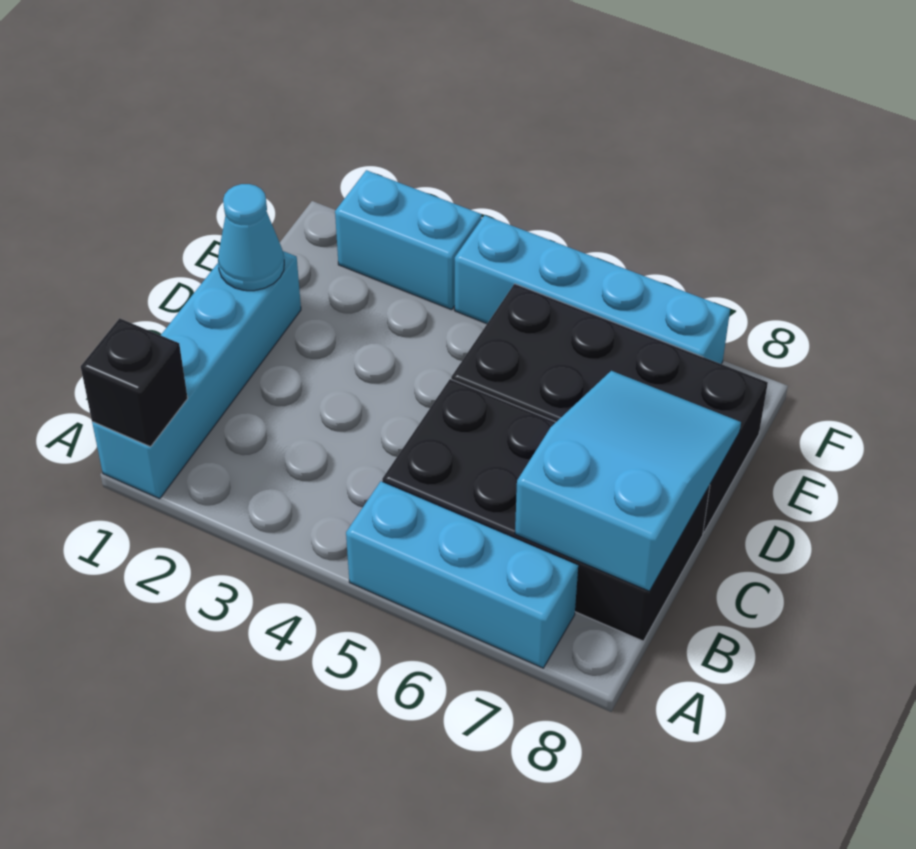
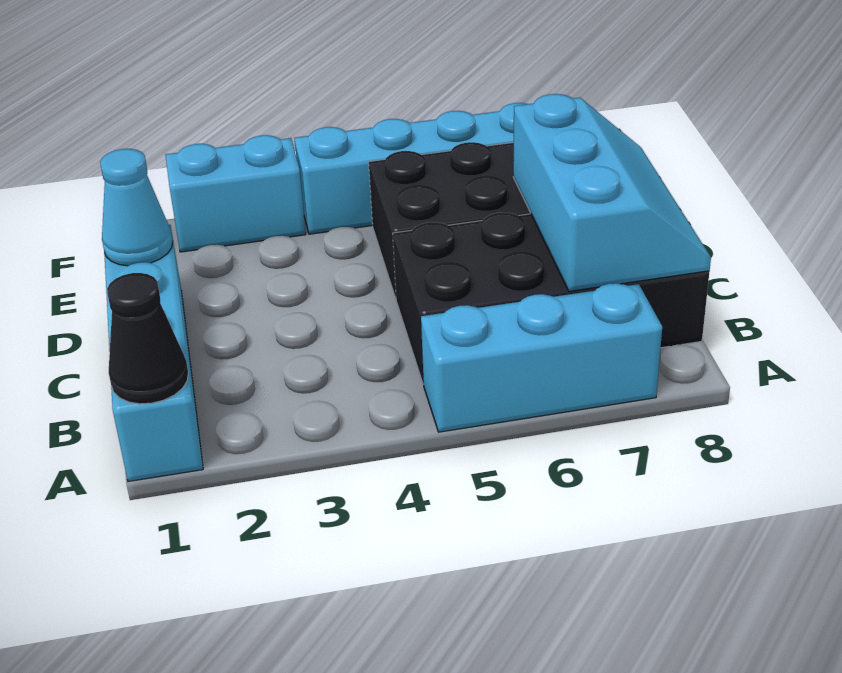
black 1x1 brick [81,318,188,447] -> black 1x1 cone [107,273,188,404]
cyan 2x3 slope [515,371,741,591] -> cyan 2x3 slope turned to [513,94,711,291]

